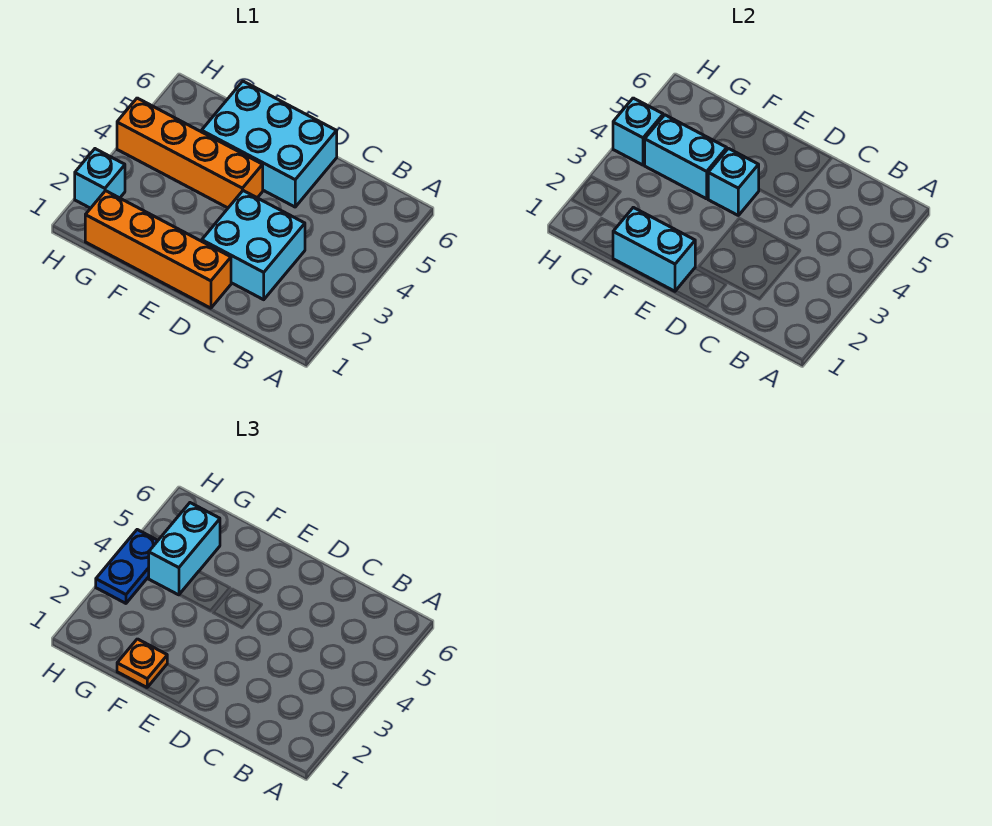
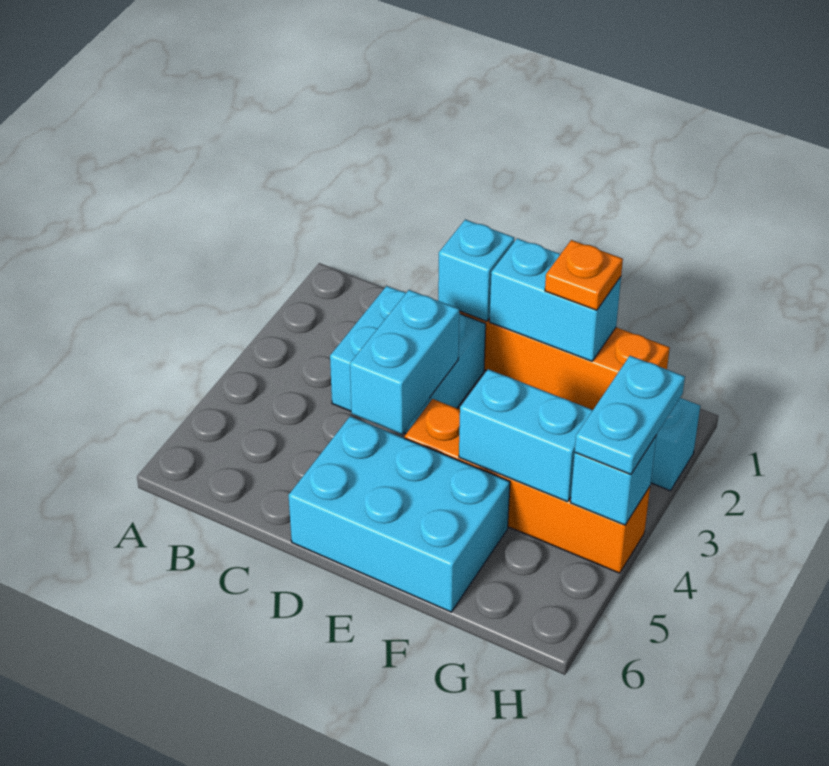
cyan 1x1 brick [708,148,759,215] -> cyan 1x1 brick moved to [438,219,514,321]
cyan 1x2 brick [149,503,220,595] -> cyan 1x2 brick moved to [350,290,459,434]
blue 1x2 plate [96,530,158,603] -> cyan 1x2 plate [575,356,685,474]

